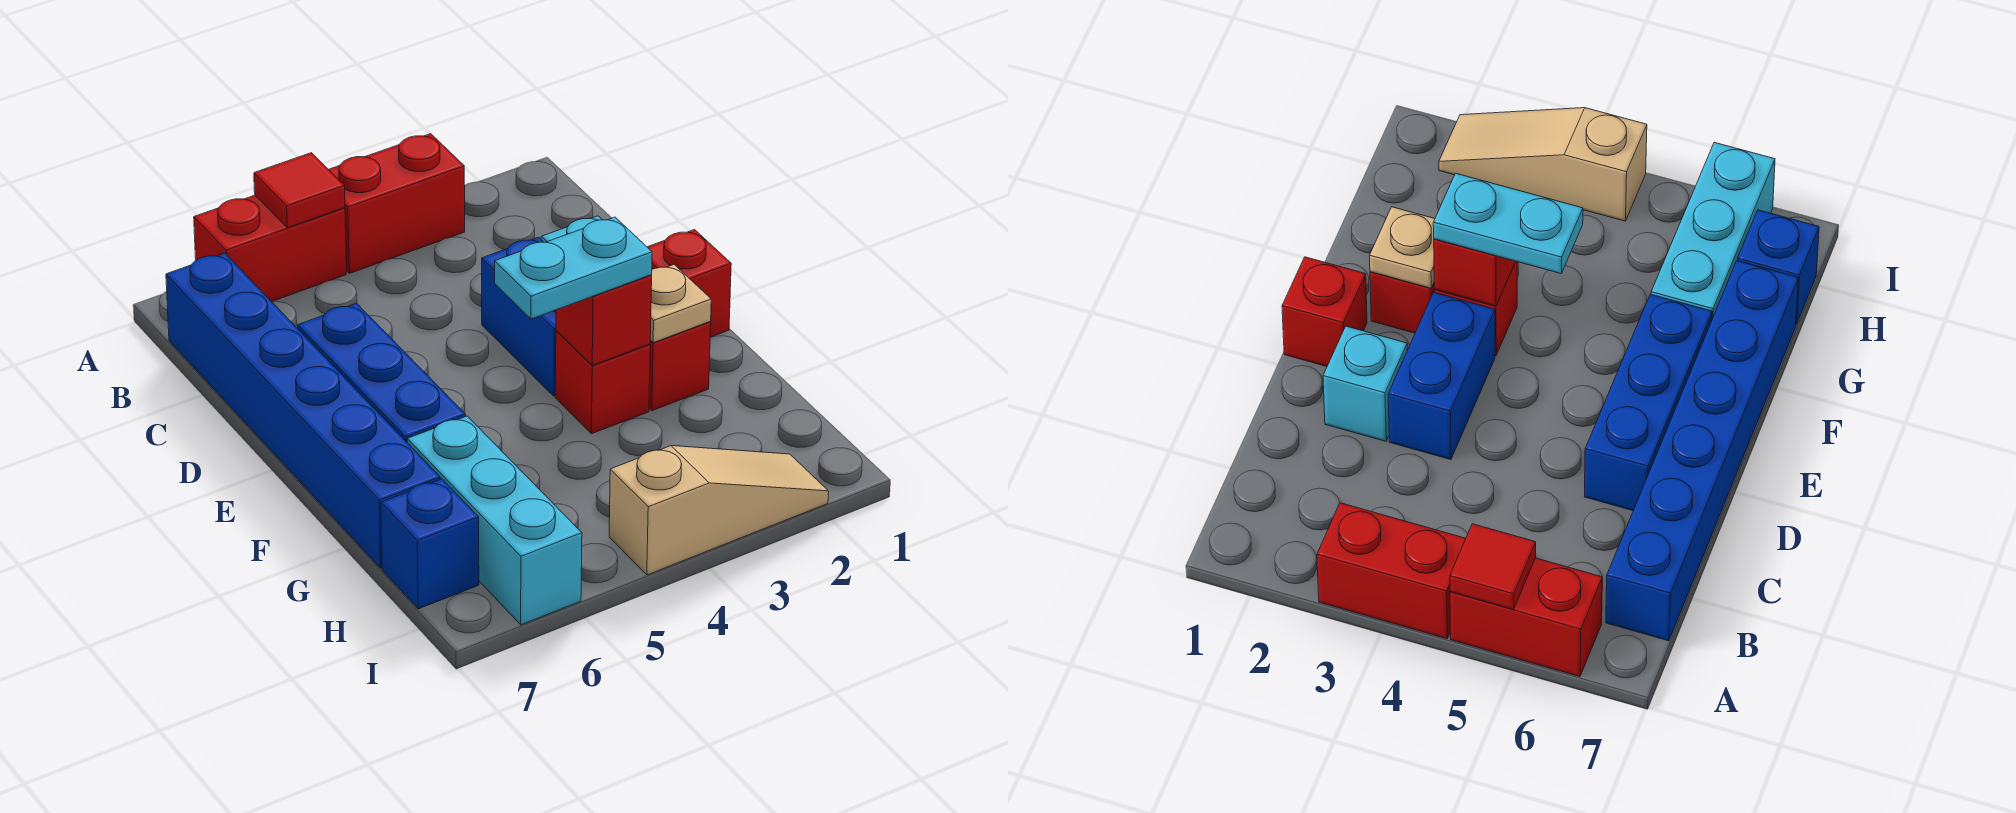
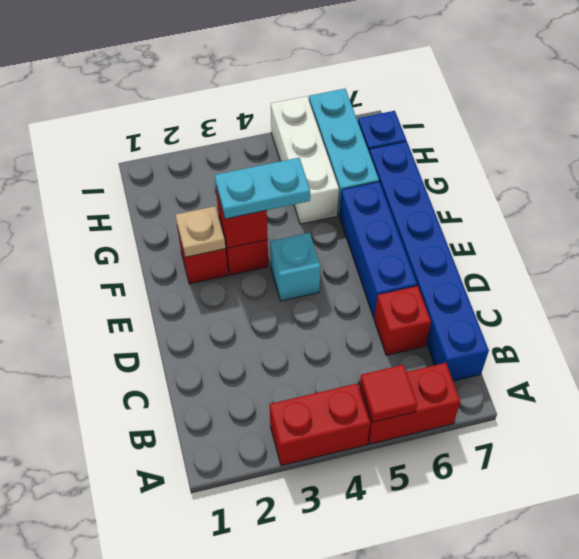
cyan 1x1 brick [1323,326,1407,441] -> cyan 1x1 brick moved to [270,233,320,301]
blue 1x2 brick [482,237,556,396] -> none
red 1x1 brick [648,230,731,337] -> red 1x1 brick moved to [374,286,431,355]
none -> white 1x3 brick [271,96,339,224]
tan 1x3 slope [609,446,829,575] -> none

